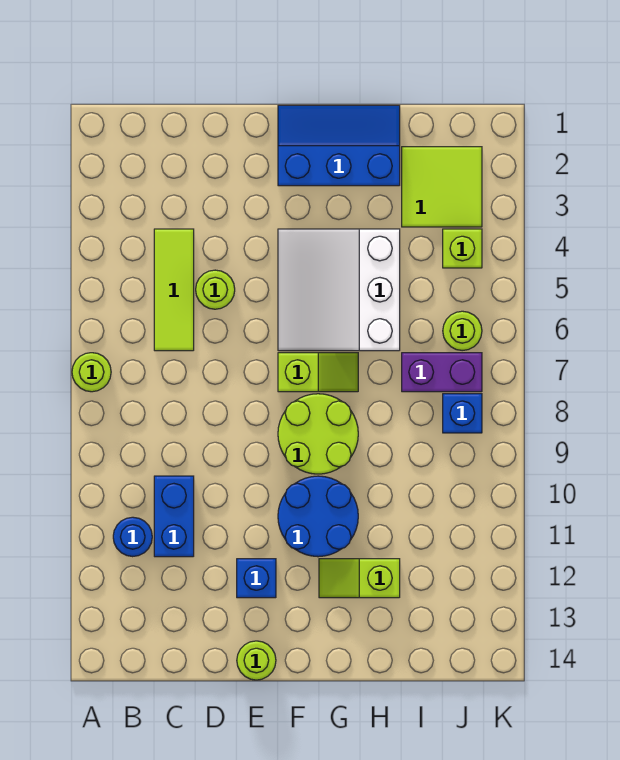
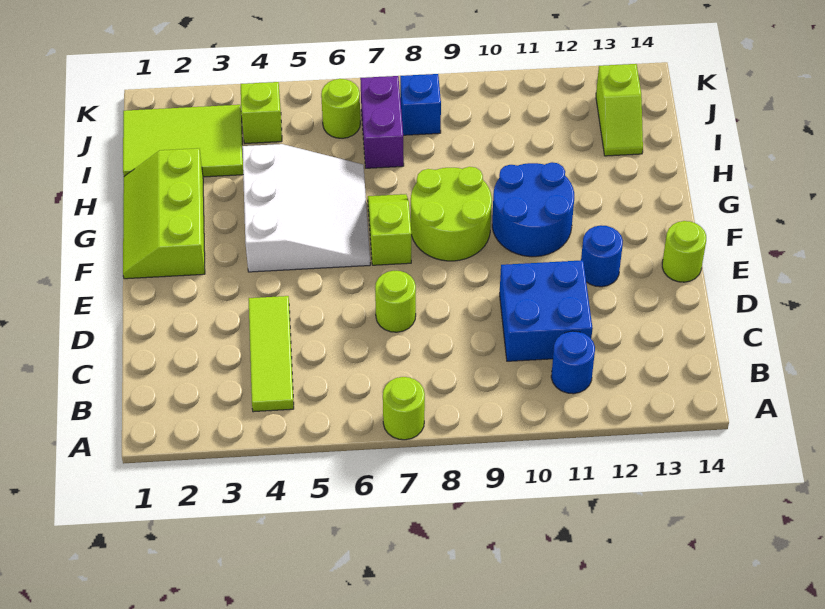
lime 1x3 tile [154,229,194,351] -> lime 1x3 tile turned to [249,296,294,412]
blue 1x2 brick [154,476,194,557] -> blue 2x2 brick [500,260,593,361]
lime 1x1 round brick [196,270,235,309] -> lime 1x1 round brick moved to [375,271,416,332]
blue 1x1 brick [237,559,276,598] -> blue 1x1 round brick [581,225,623,287]
blue 2x3 slope [278,105,400,186] -> lime 2x3 slope [123,148,205,279]
white 3x3 slope [278,229,400,351] -> white 3x3 slope turned to [242,144,370,272]
lime 1x2 slope [319,559,400,598] -> lime 1x2 slope moved to [596,64,643,156]
lime 2x2 tile [402,147,482,227] -> lime 2x3 tile [123,105,243,177]

